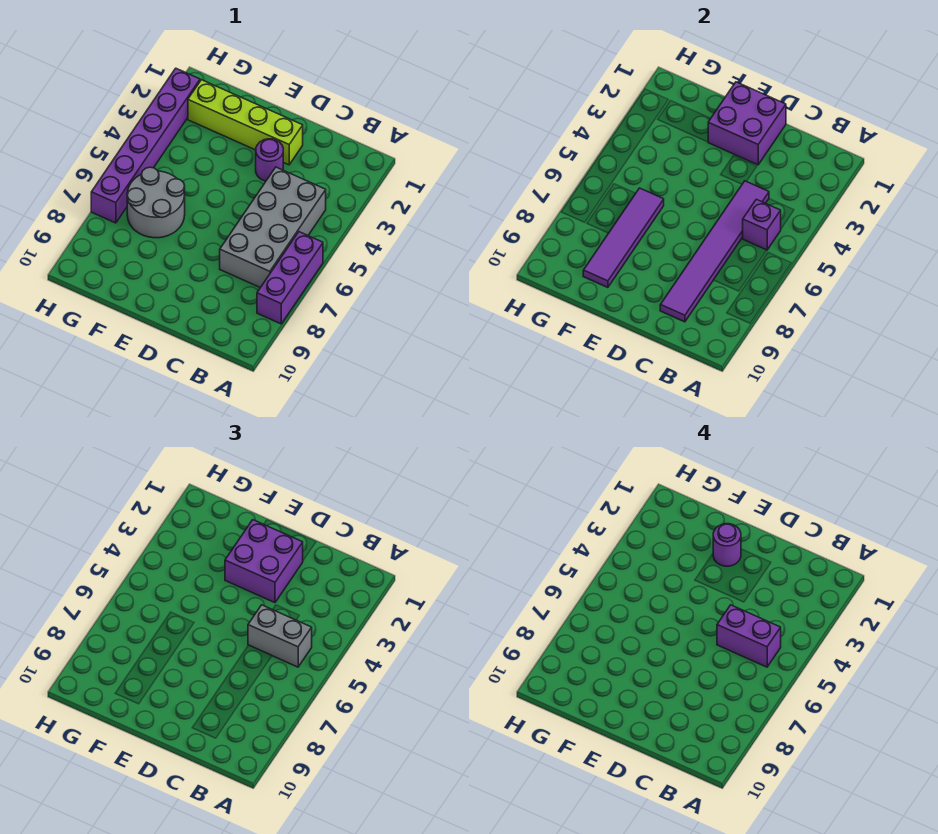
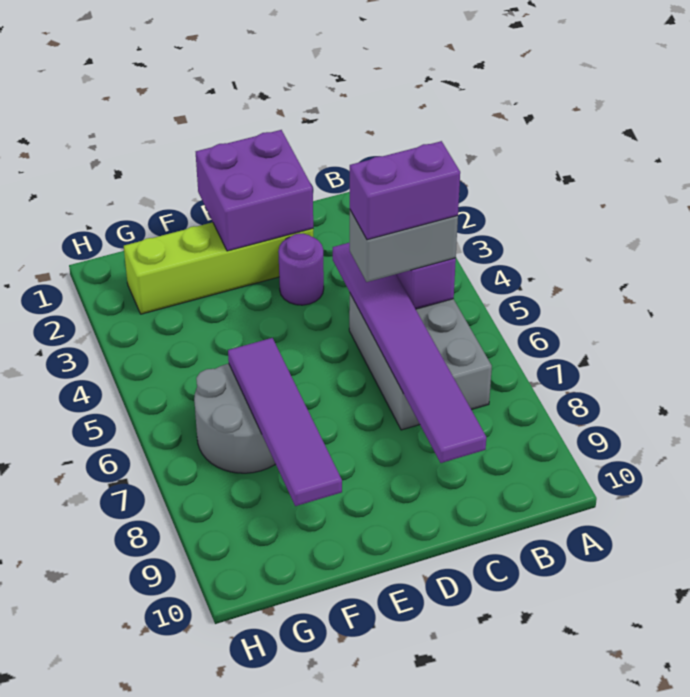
purple 1x3 brick [257,232,323,324] -> none
grey 2x4 brick [220,167,326,288] -> grey 2x3 brick [349,294,492,430]
purple 2x2 brick [225,520,303,603] -> none
purple 1x1 round brick [713,524,741,566] -> none
purple 1x6 brick [91,68,200,223] -> none

